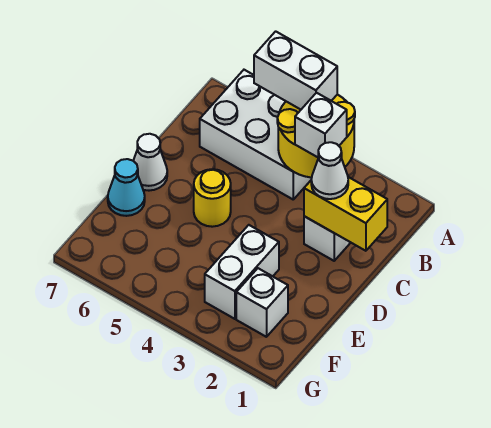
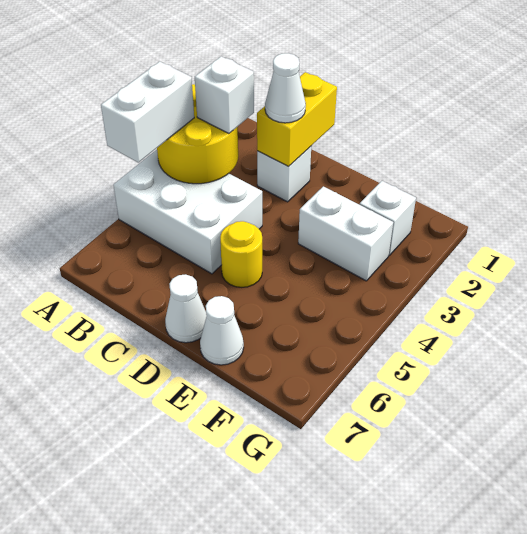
white 2x3 brick [200,70,312,199] -> white 2x3 brick turned to [113,150,262,274]
cyan 1x1 cone [108,159,145,216] -> white 1x1 cone [200,296,244,365]

